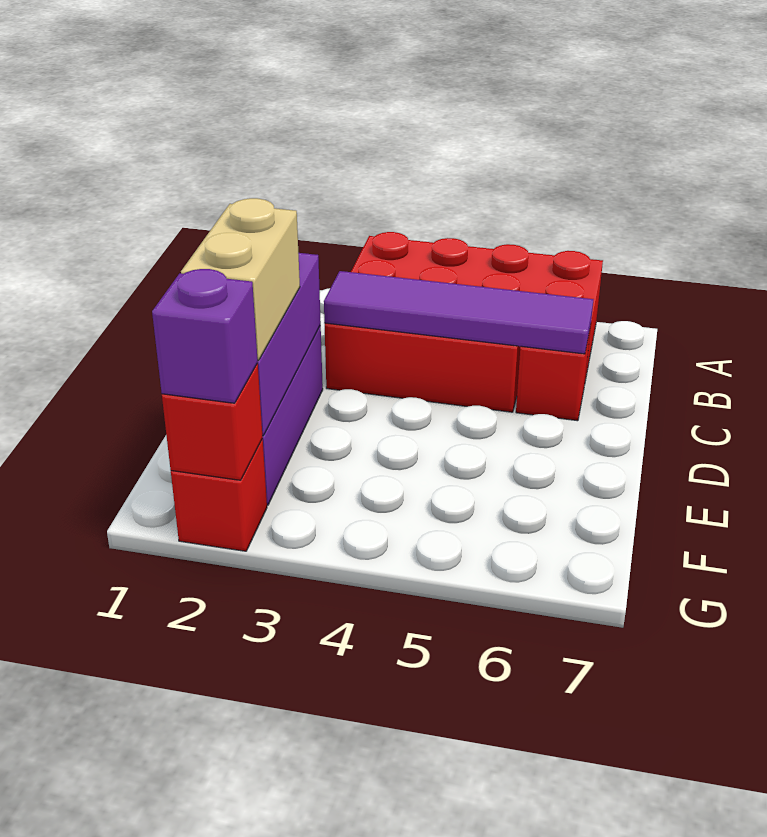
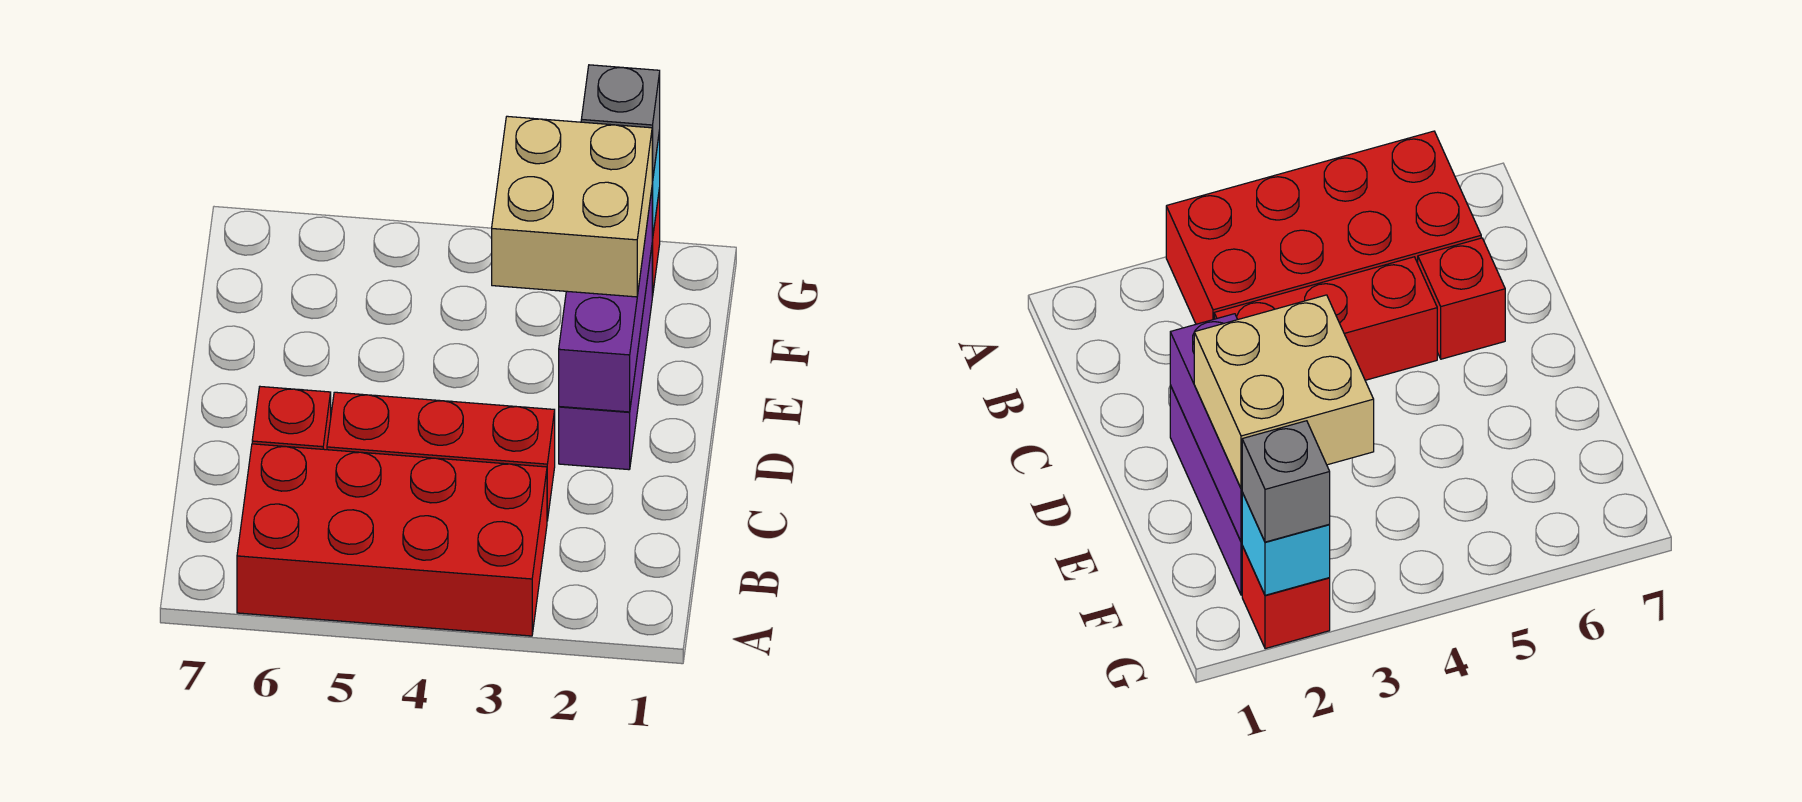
purple 1x4 tile [324,271,593,354] -> none
tan 1x2 brick [181,198,300,360] -> tan 2x2 brick [492,116,652,297]
red 1x1 brick [162,364,263,480] -> cyan 1x1 brick [1242,493,1330,595]
purple 1x1 brick [152,269,258,403] -> grey 1x1 brick [581,65,660,182]

